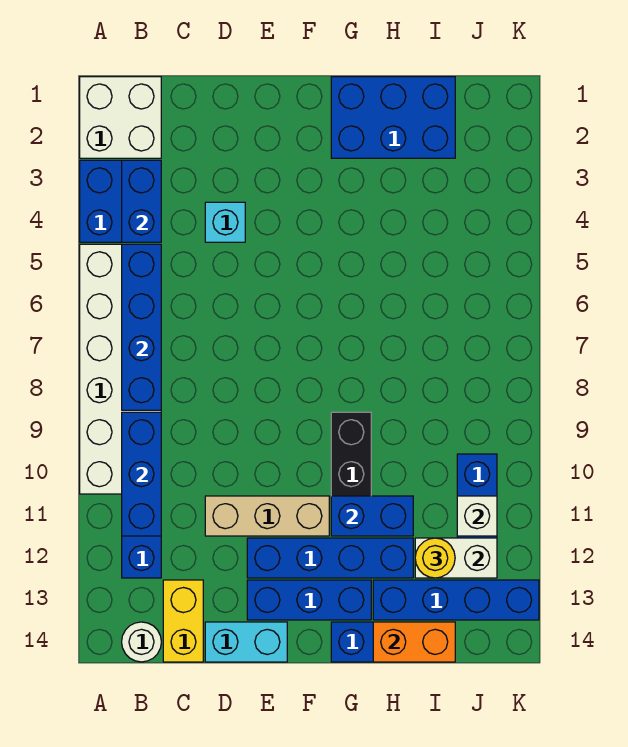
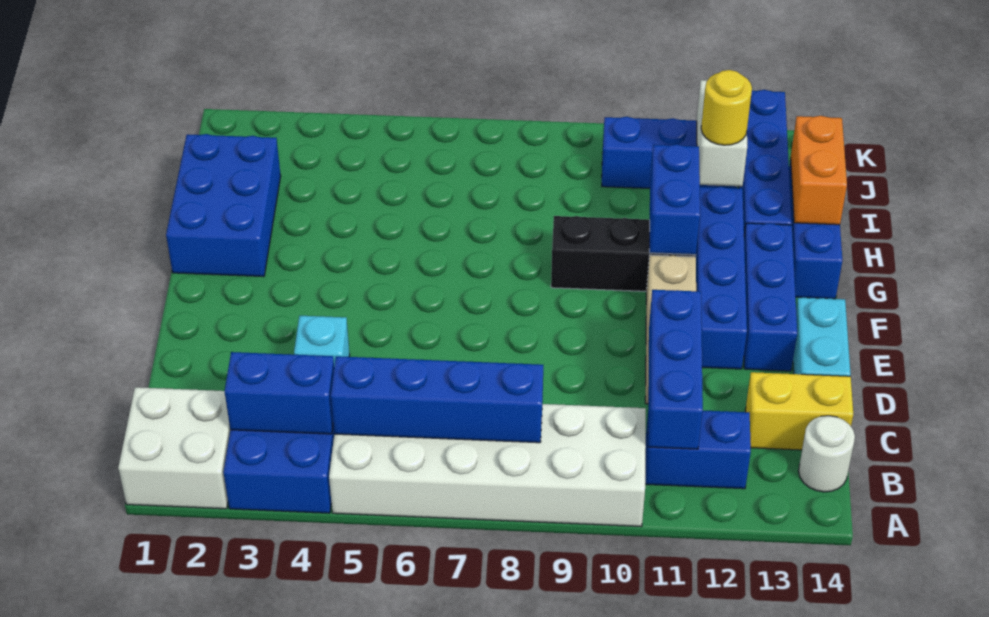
blue 1x3 brick [122,412,161,536] -> blue 1x3 brick turned to [648,290,703,449]
white 1x1 brick [457,496,497,536] -> none

